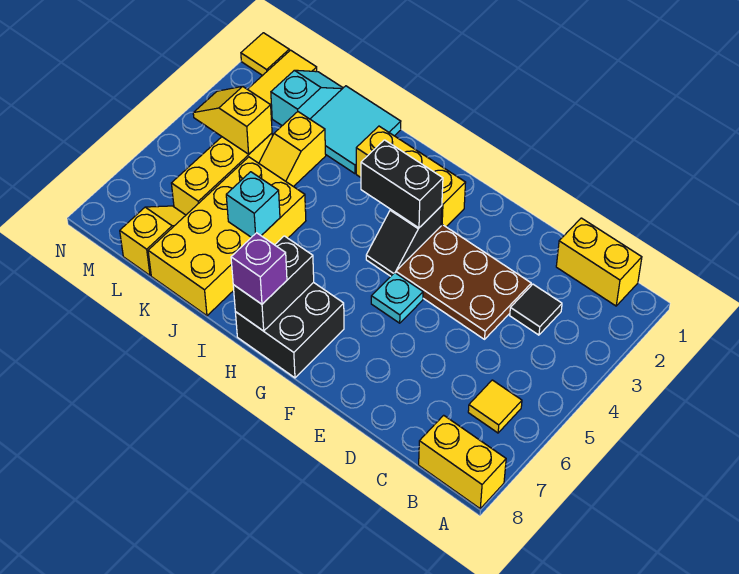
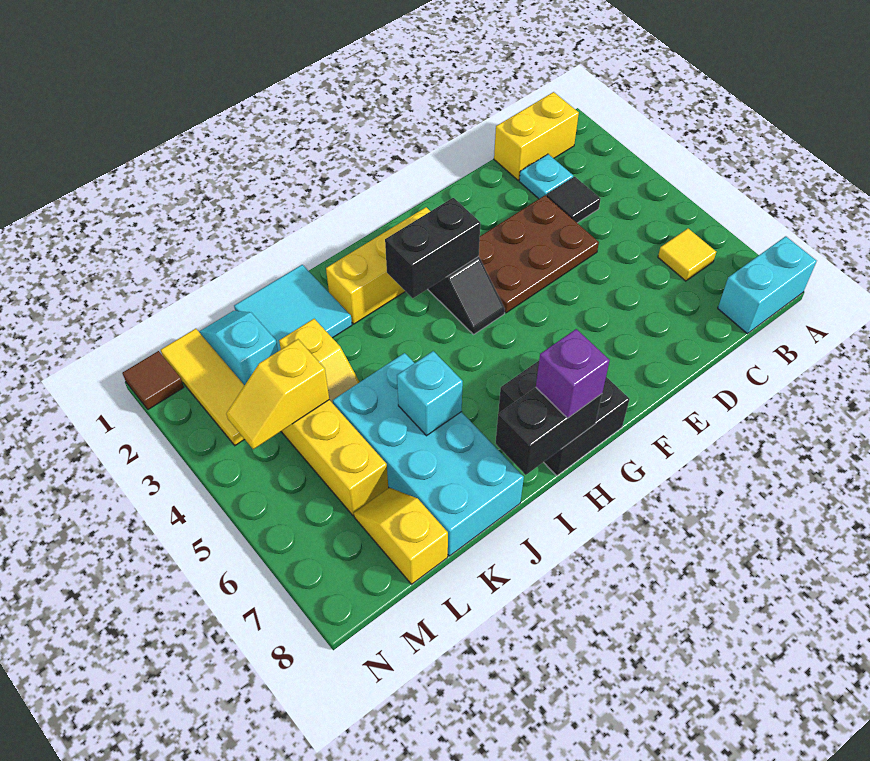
yellow 1x2 brick [419,415,506,509] -> cyan 1x2 brick [718,236,817,334]
cyan 1x1 plate [371,273,423,323] -> cyan 1x1 plate moved to [519,154,573,199]
black 1x2 brick [233,236,314,331] -> black 1x2 brick turned to [496,387,602,475]
yellow 2x4 brick [148,157,306,316] -> cyan 2x4 brick [333,353,524,556]
yellow 1x1 tile [241,33,289,76] -> brown 1x1 tile [123,351,184,409]

